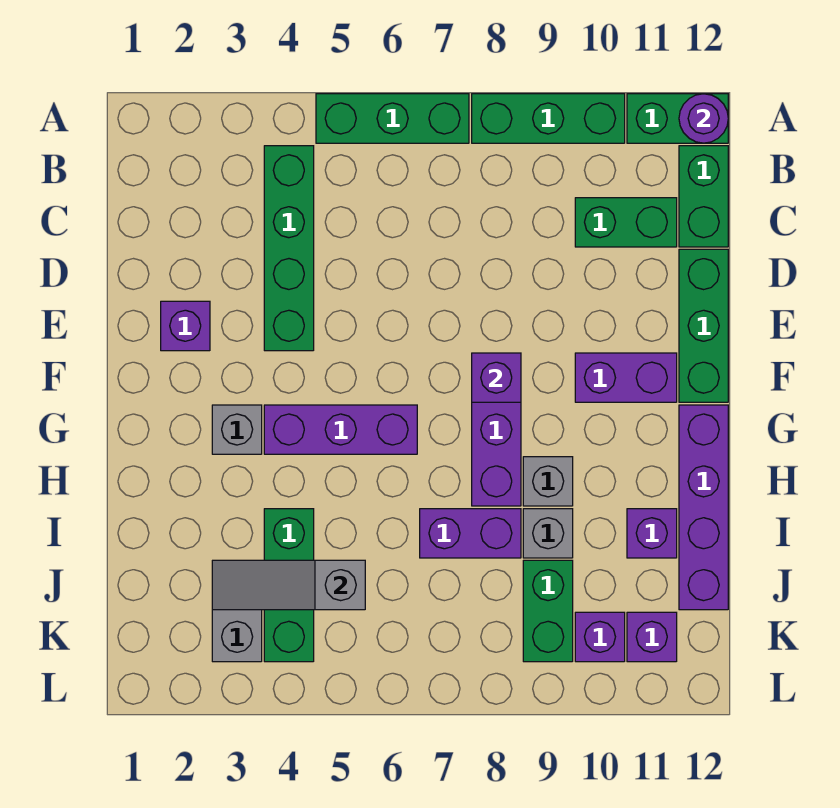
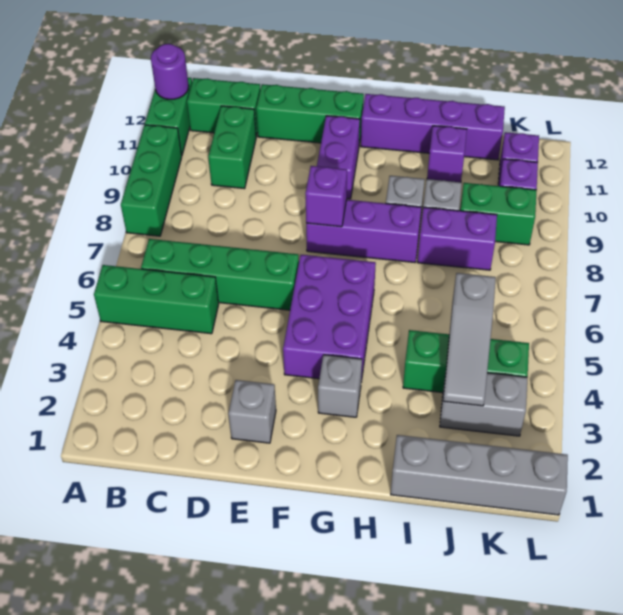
green 1x3 brick [316,94,469,143] -> green 1x3 brick turned to [94,265,219,334]
green 1x4 brick [264,146,314,351] -> green 1x4 brick moved to [141,239,299,310]
purple 1x1 brick [161,301,210,351] -> grey 1x1 brick [228,380,276,443]
purple 1x3 brick [264,405,417,454] -> purple 2x3 brick [283,255,376,382]
none -> grey 1x4 brick [391,435,568,515]
purple 1x2 brick [420,509,521,558] -> purple 1x2 brick turned to [418,207,497,270]

